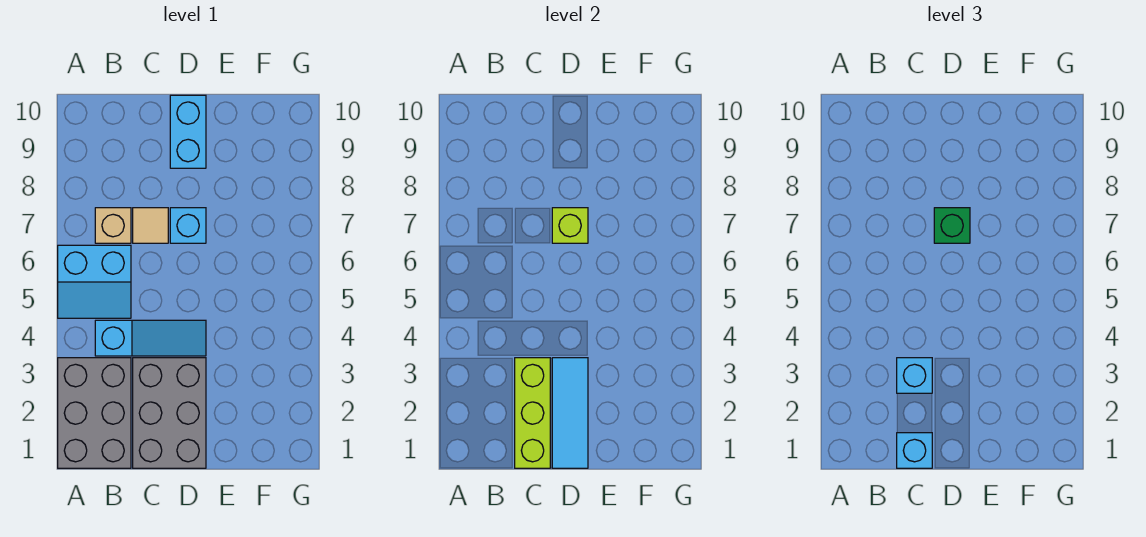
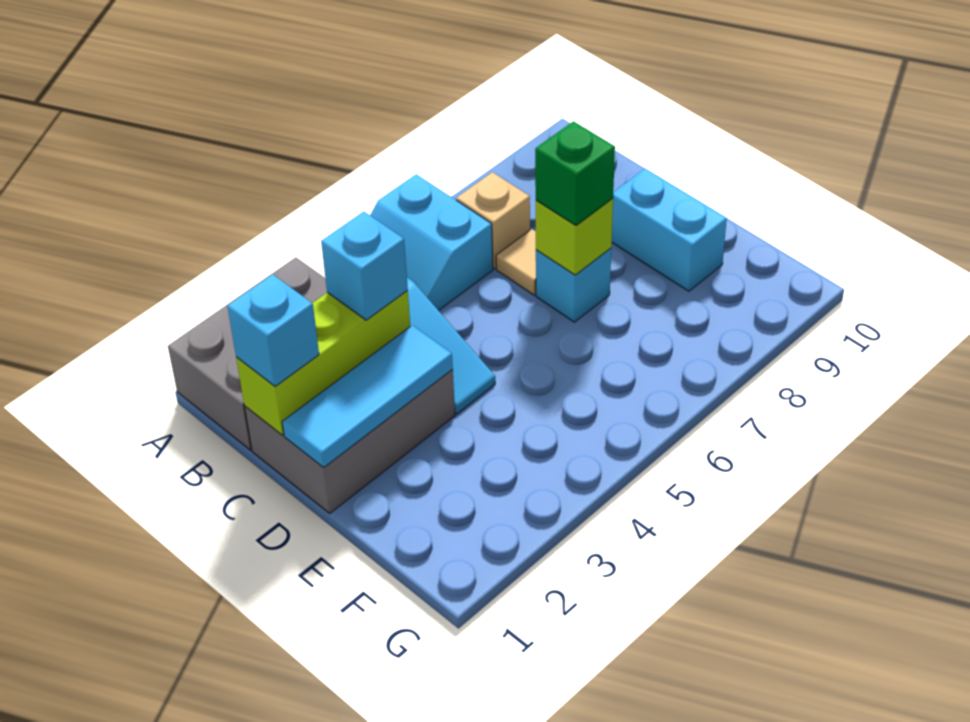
cyan 1x2 brick [170,95,206,168] -> cyan 1x2 brick turned to [612,169,727,291]

